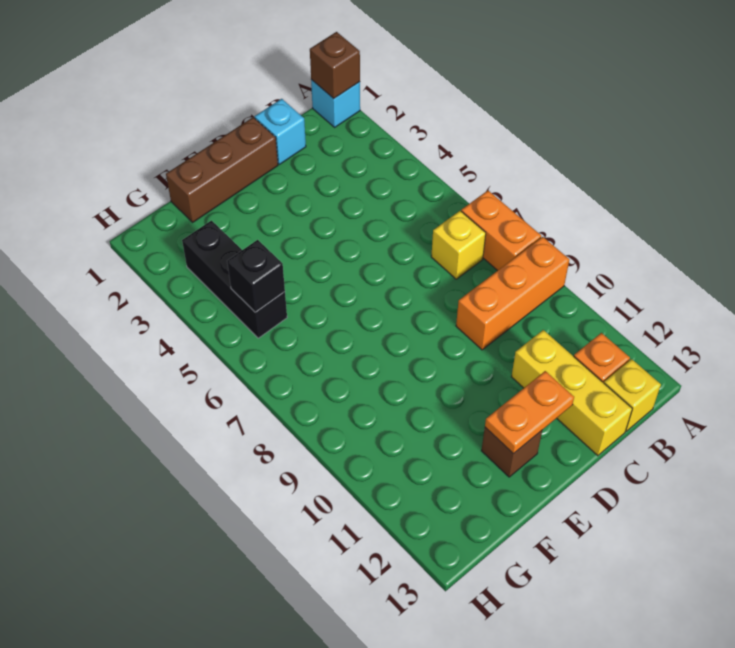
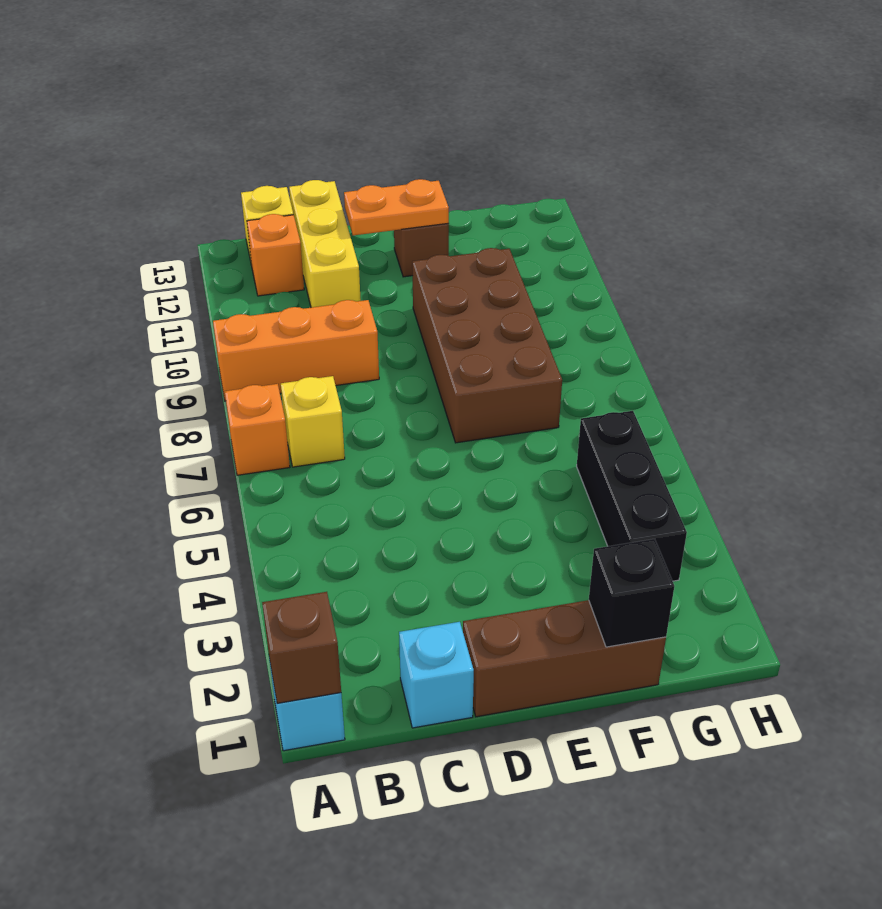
orange 1x2 brick [461,191,541,271] -> orange 1x1 brick [225,384,290,475]
none -> brown 2x4 brick [412,248,562,443]
black 1x1 brick [227,240,285,312] -> black 1x1 brick moved to [589,539,674,647]

